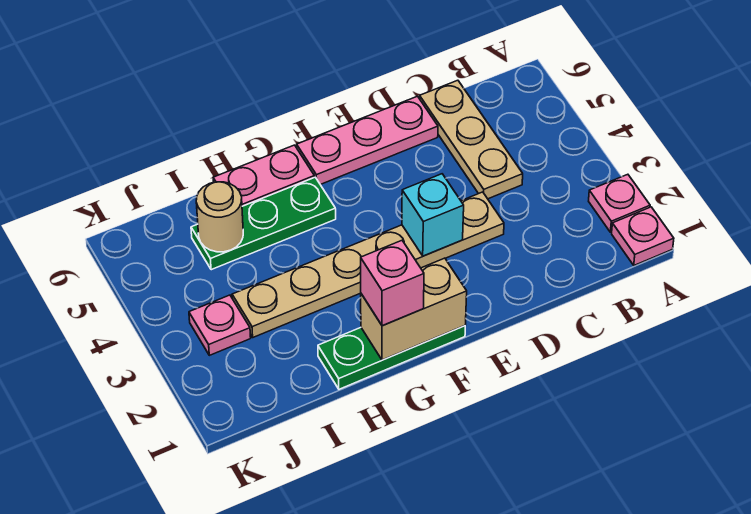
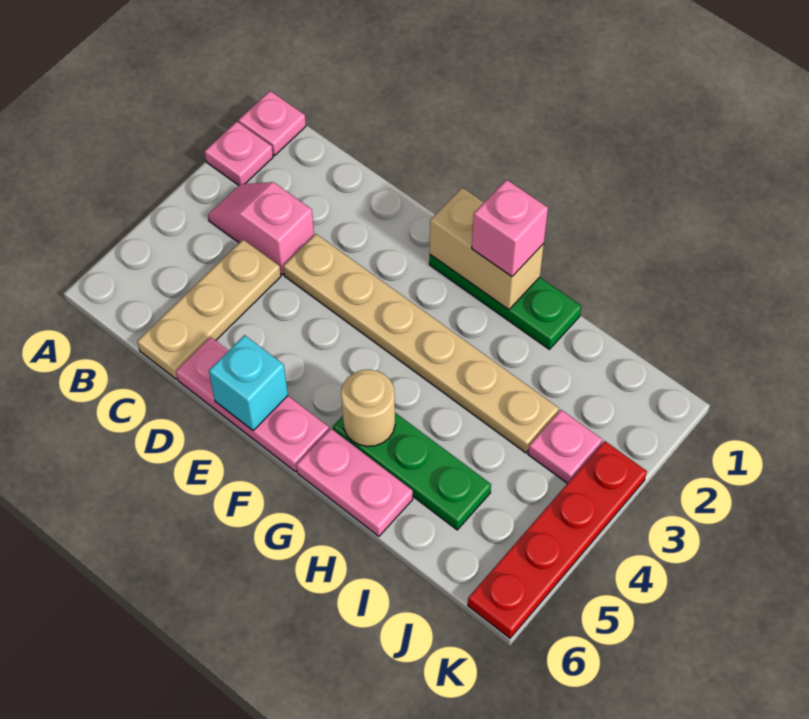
none -> pink 1x2 slope [208,182,314,275]
cyan 1x1 brick [402,174,464,256] -> cyan 1x1 brick moved to [209,335,288,430]
tan 1x1 round brick [196,182,243,252] -> tan 1x1 round brick moved to [341,369,395,447]
none -> red 1x4 plate [468,441,647,638]

